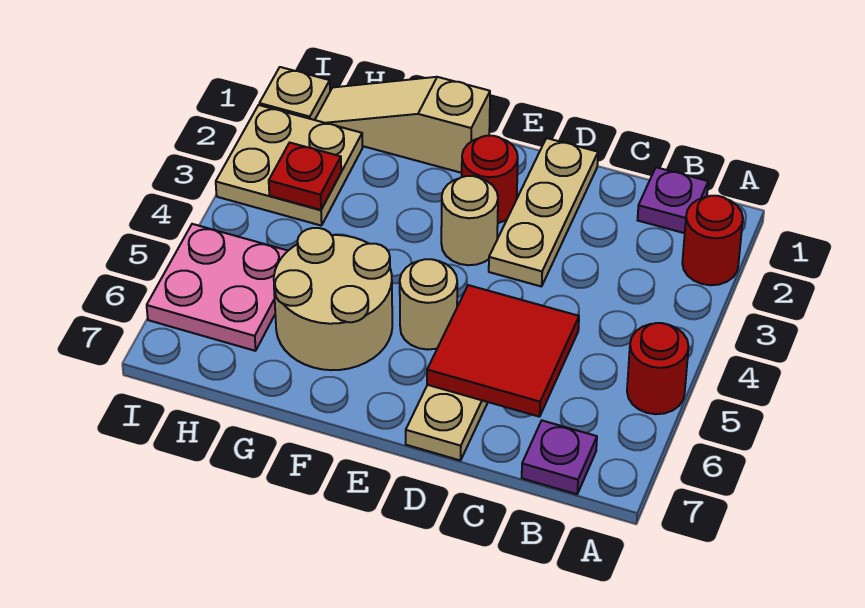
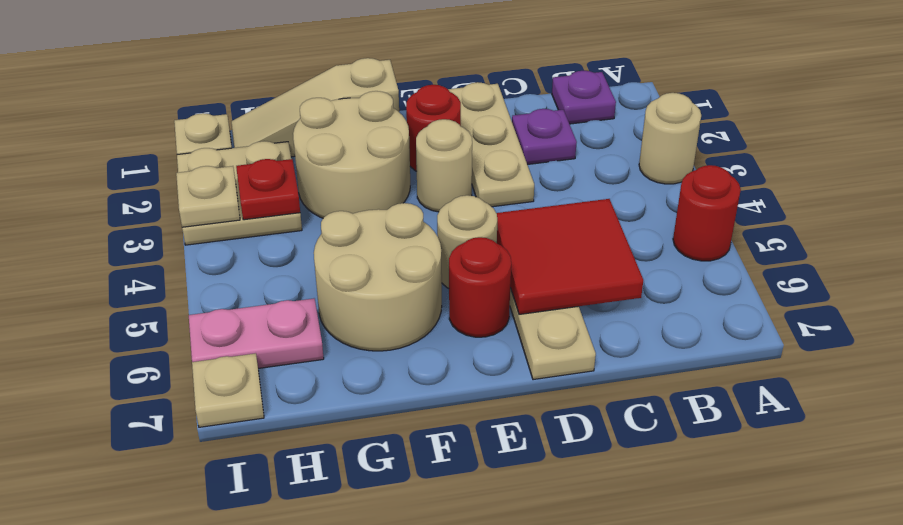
red 1x1 round brick [682,196,743,285] -> red 1x1 round brick moved to [449,237,511,337]
none -> tan 1x1 round brick [639,93,701,184]
purple 1x1 plate [522,421,597,494] -> purple 1x1 plate moved to [512,109,577,165]
none -> tan 2x2 round brick [293,91,410,218]
pink 2x2 plate [147,224,288,351] -> pink 1x2 plate [189,299,324,368]
none -> tan 1x1 plate [176,166,240,227]
none -> tan 1x1 plate [192,353,264,427]

